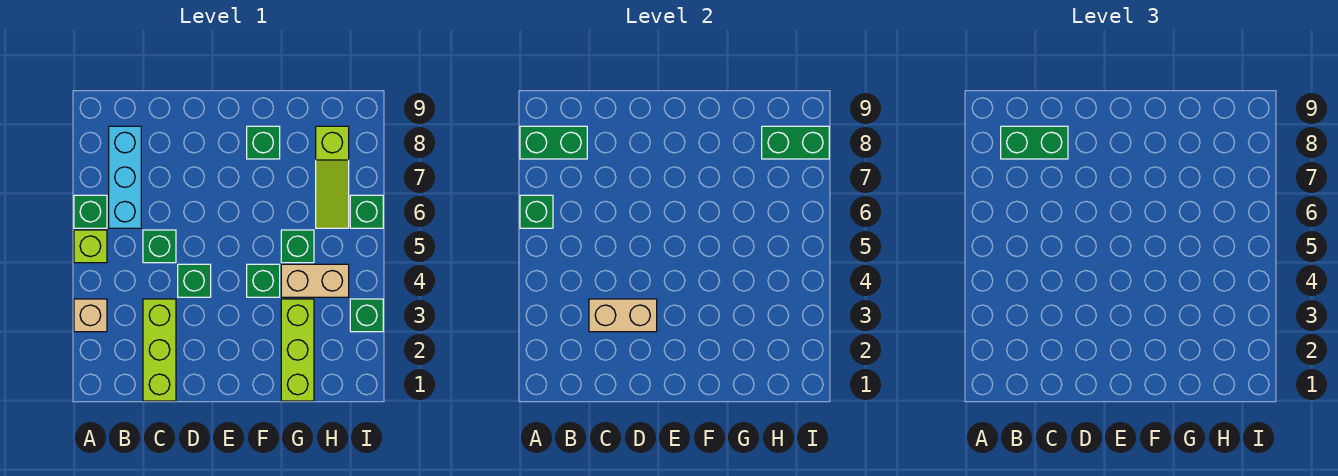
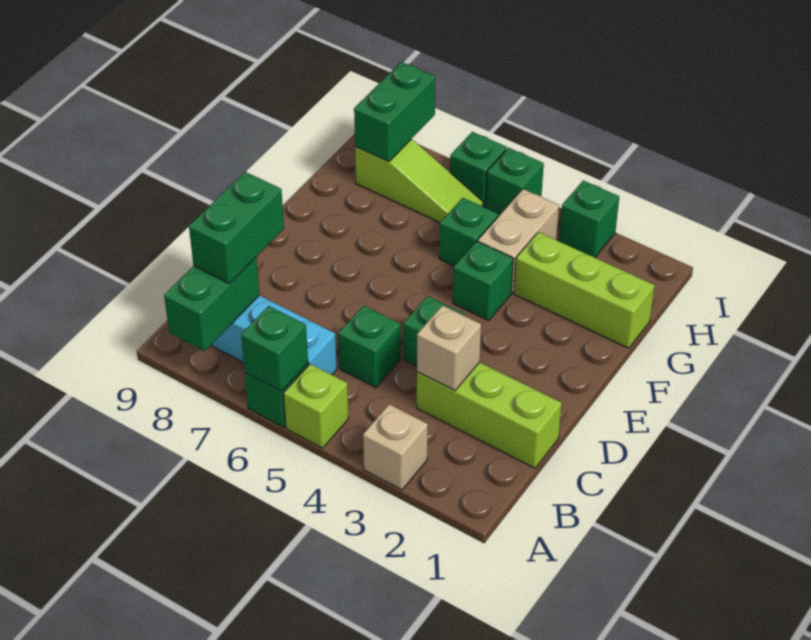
tan 1x2 brick [589,299,657,332] -> tan 1x1 brick [417,305,481,391]
green 1x1 brick [247,126,280,159] -> green 1x1 brick moved to [486,148,544,214]

